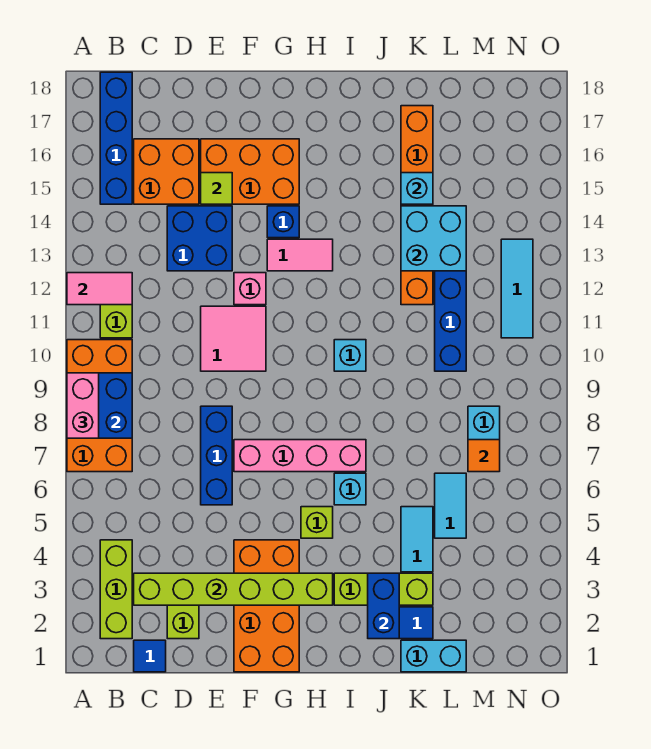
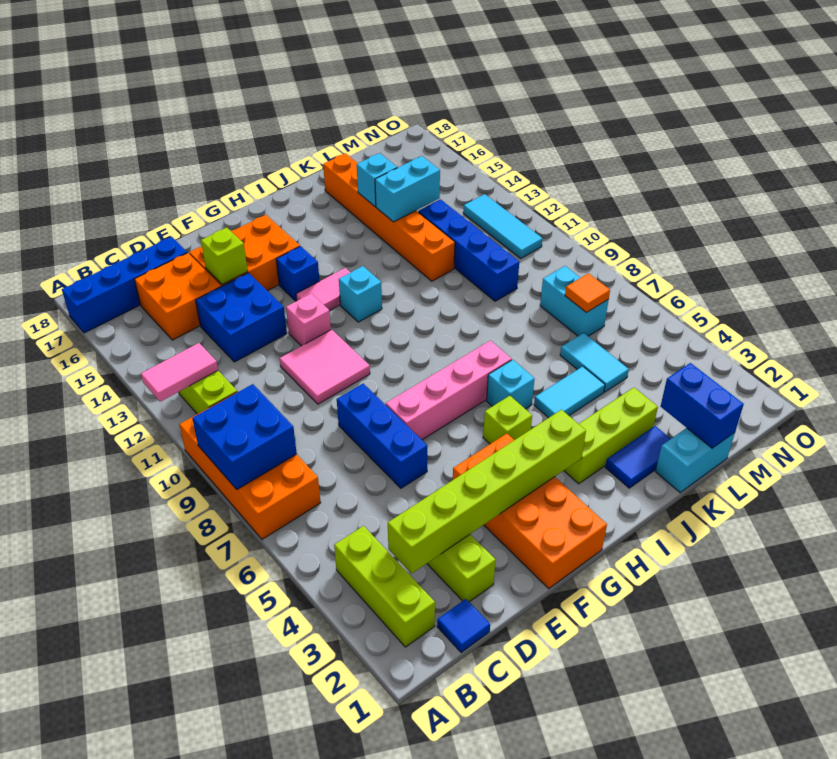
pink 1x2 brick [67,373,99,438] -> none
blue 1x4 brick [100,72,132,204] -> blue 1x4 brick turned to [62,237,187,333]
lime 1x1 tile [201,173,232,204] -> lime 1x1 brick [201,227,248,285]
cyan 1x1 brick [334,340,366,371] -> cyan 1x1 brick moved to [339,266,382,322]
blue 1x2 brick [368,573,399,639] -> blue 1x2 brick moved to [661,363,744,448]
cyan 1x2 tile [401,507,433,572] -> cyan 1x2 tile turned to [534,366,605,418]
cyan 2x2 brick [401,206,466,271] -> cyan 1x2 brick [375,156,440,222]

